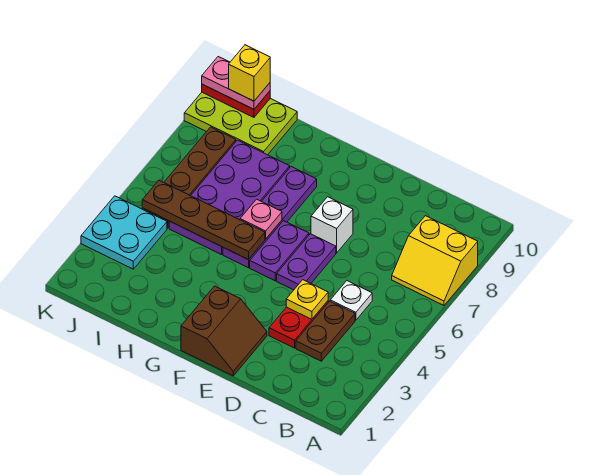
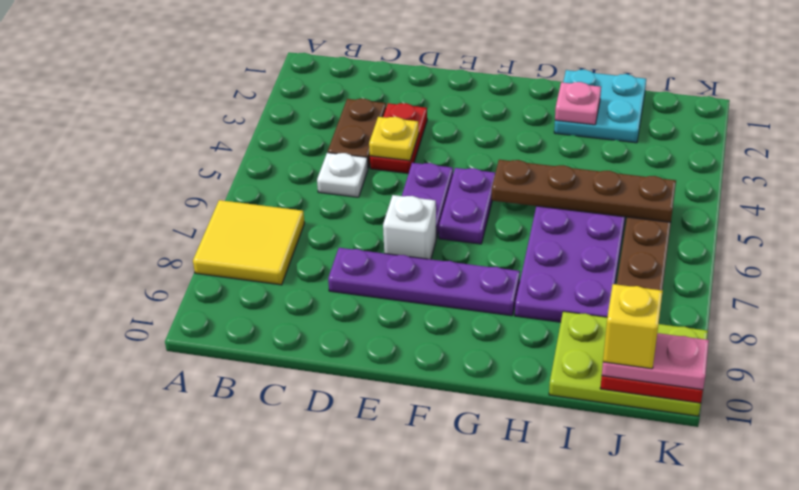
yellow 2x2 slope [392,216,478,305] -> yellow 2x2 tile [193,200,304,285]
brown 2x2 slope [181,286,267,376] -> none
purple 1x4 plate [223,167,317,268] -> purple 1x4 plate turned to [328,248,520,316]
pink 1x1 plate [240,199,282,239] -> pink 1x1 plate moved to [555,82,601,125]
cyan 2x2 plate [81,196,167,269] -> cyan 2x2 plate moved to [554,70,646,143]

